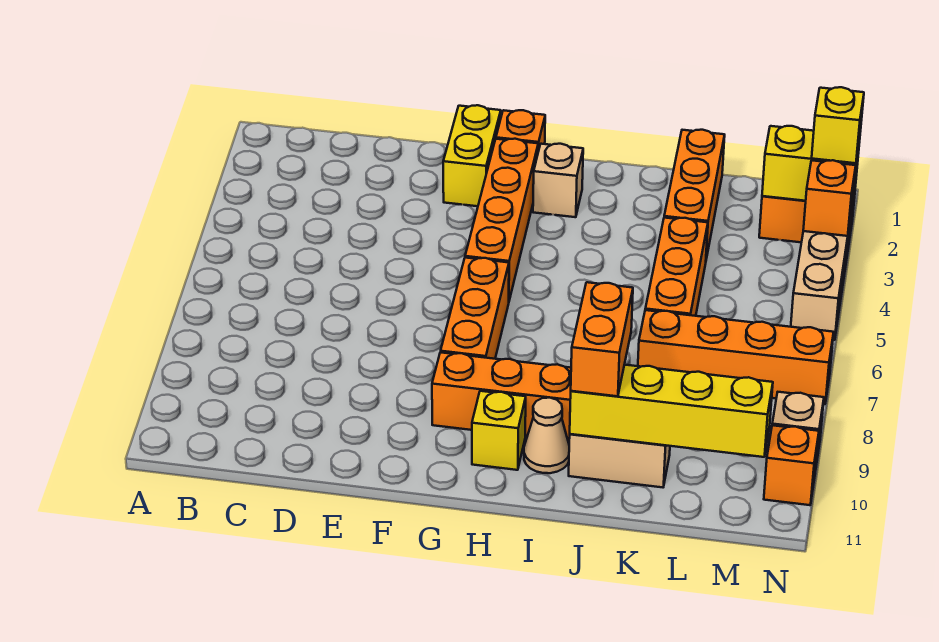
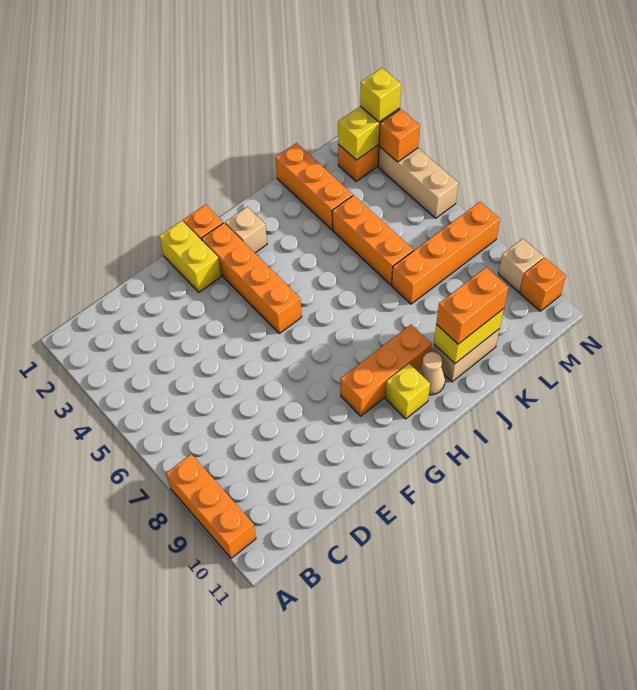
orange 1x3 brick [441,258,509,359] -> orange 1x3 brick moved to [166,454,256,558]
orange 1x2 brick [571,282,633,396] -> orange 1x2 brick turned to [436,267,508,344]
yellow 1x4 brick [570,365,773,457] -> yellow 1x2 brick [434,309,504,363]

